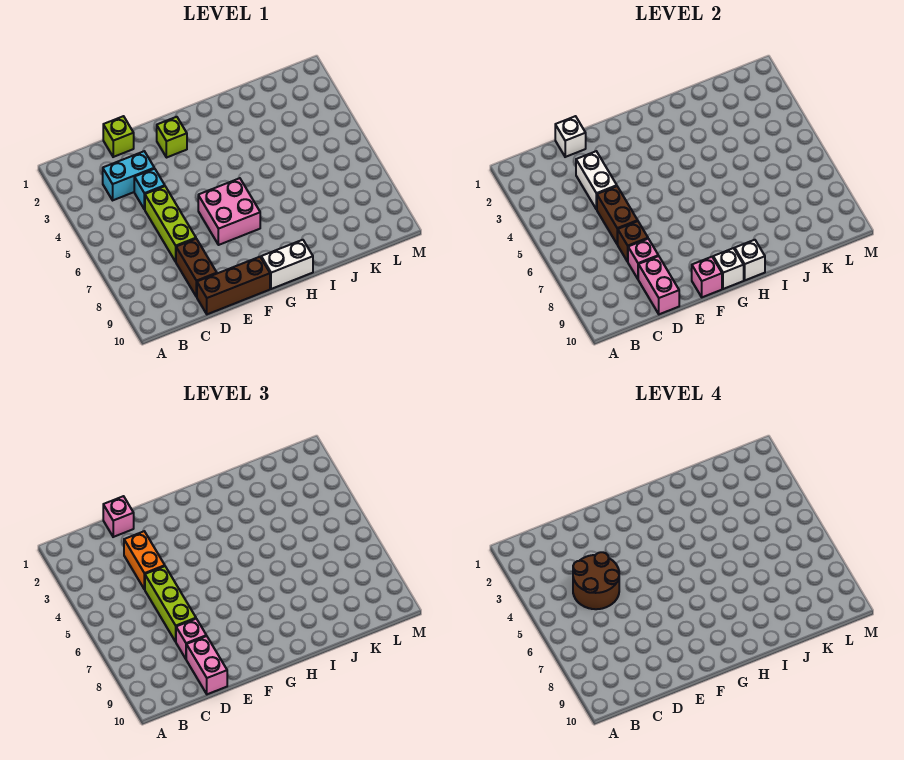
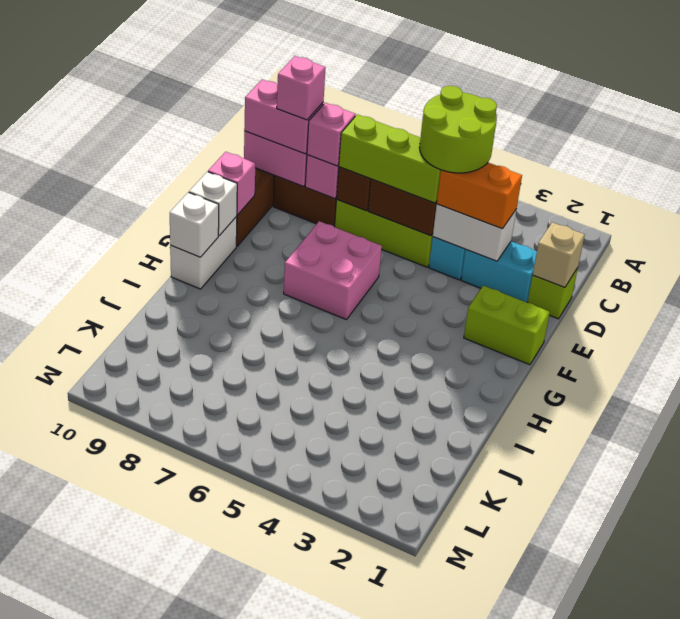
cyan 1x2 brick [103,151,154,200] -> cyan 1x2 brick turned to [461,242,537,302]
brown 2x2 round brick [573,552,619,609] -> lime 2x2 round brick [419,86,497,173]
white 1x1 brick [555,116,586,157] -> tan 1x1 brick [533,222,585,288]
pink 1x1 brick [103,496,134,537] -> pink 1x1 brick moved to [277,56,326,120]
lime 1x1 brick [157,117,187,158] -> lime 1x2 brick [464,286,550,365]

